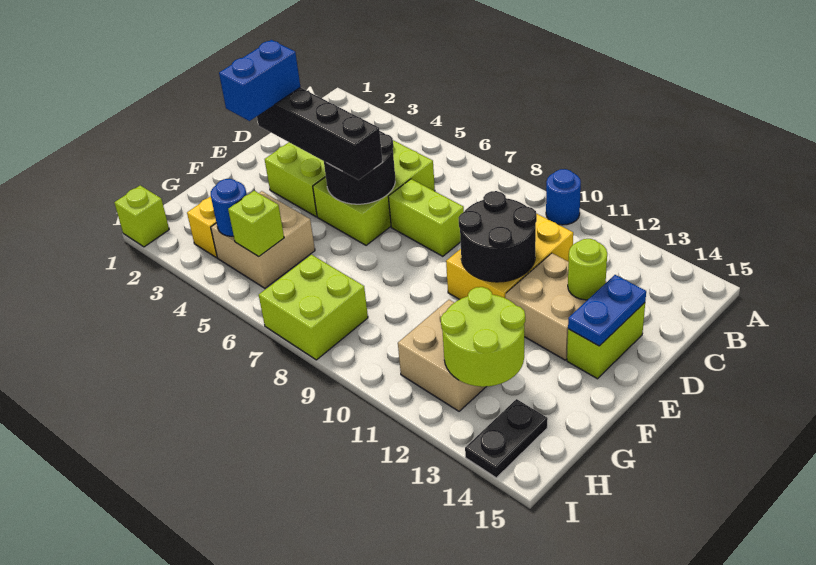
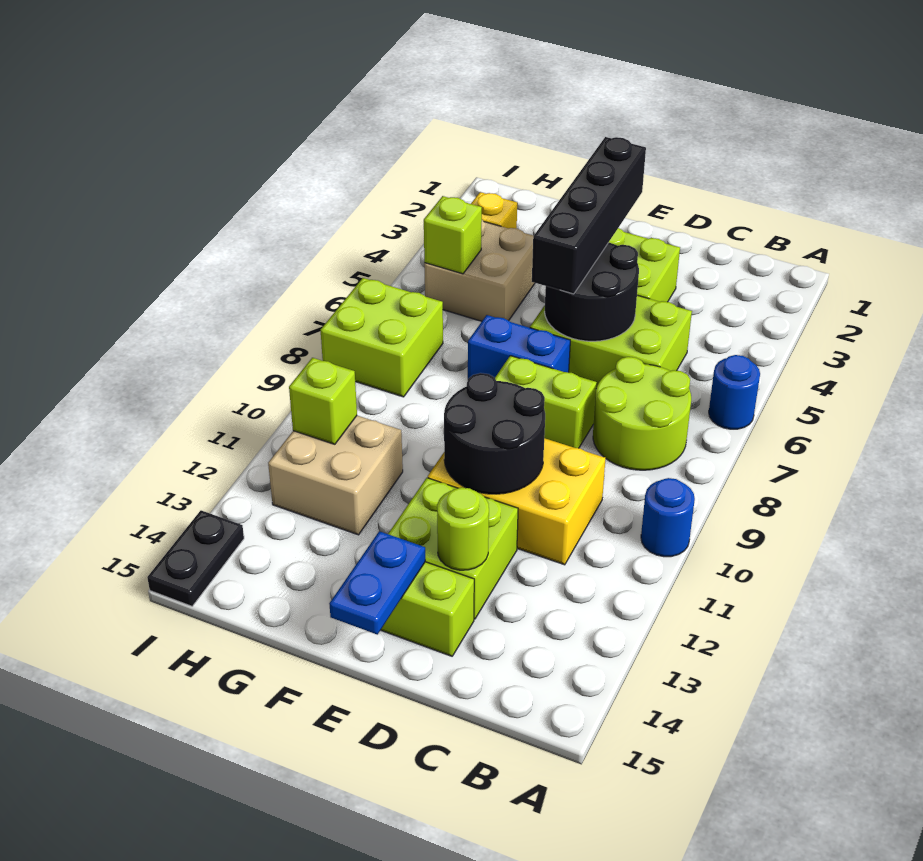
lime 1x2 brick [388,179,464,256] -> lime 1x2 brick turned to [495,356,597,448]
tan 2x2 brick [505,253,587,360] -> lime 2x2 brick [388,478,518,619]
blue 1x2 plate [568,275,646,346] -> blue 1x2 plate turned to [329,531,425,635]
blue 1x2 brick [219,40,300,121] -> blue 1x2 brick moved to [468,315,570,379]
lime 2x2 round brick [441,287,525,387] -> lime 2x2 round brick moved to [593,357,691,470]
blue 1x1 round brick [211,179,247,236] -> blue 1x1 round brick moved to [709,355,760,429]
black 1x2 plate [465,399,548,478] -> black 1x2 plate turned to [147,510,244,606]
lime 1x1 brick [114,185,169,247] -> lime 1x1 brick moved to [289,358,357,444]

